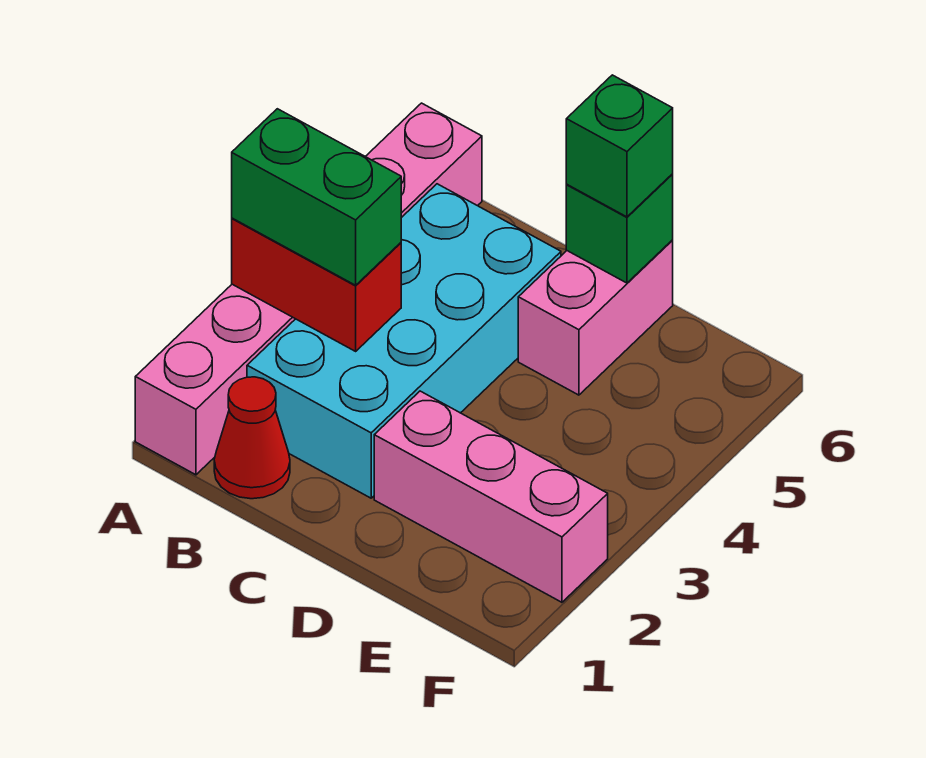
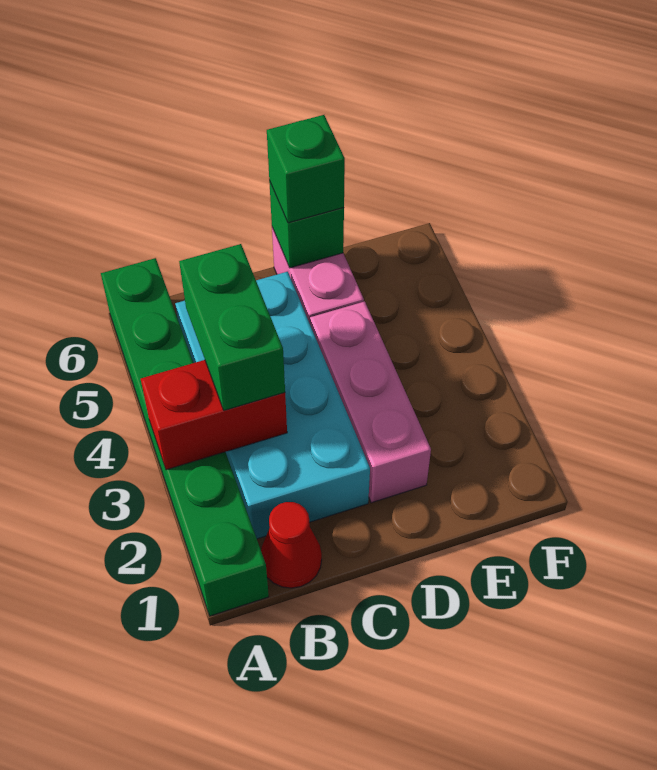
pink 1x6 brick [135,103,482,475] -> green 1x6 brick [101,258,269,616]
green 1x2 brick [232,109,401,285] -> green 1x2 brick turned to [179,244,285,410]
pink 1x3 brick [374,391,608,602] -> pink 1x3 brick turned to [310,301,431,503]

